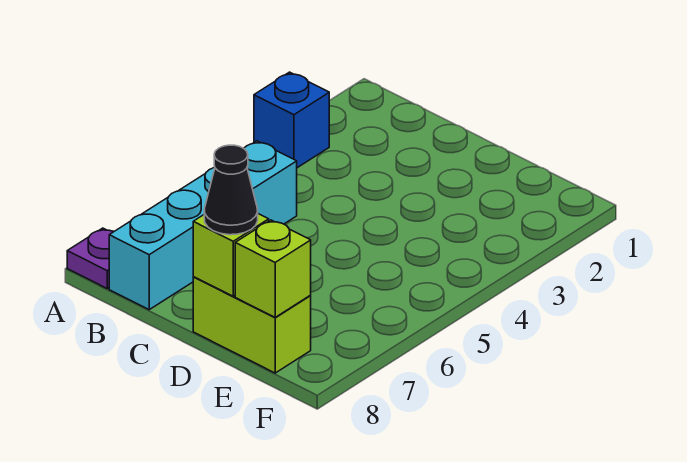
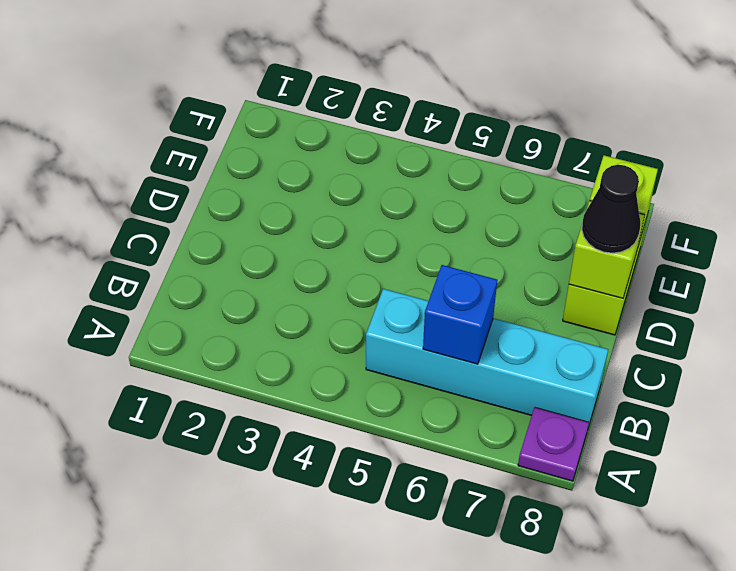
blue 1x1 brick [254,72,329,168] -> blue 1x1 brick moved to [423,265,497,364]

